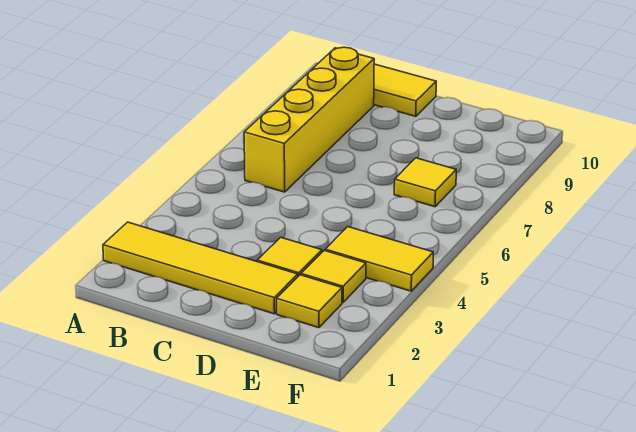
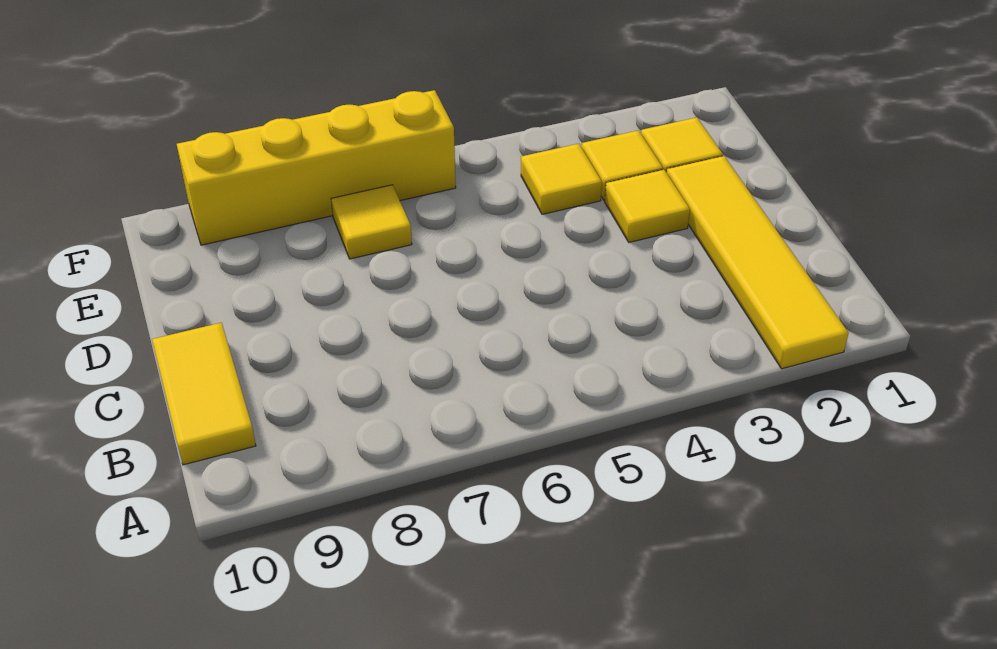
yellow 1x4 brick [244,47,374,192] -> yellow 1x4 brick moved to [177,90,456,245]
yellow 1x2 tile [325,227,433,291] -> yellow 1x1 tile [521,144,602,214]

